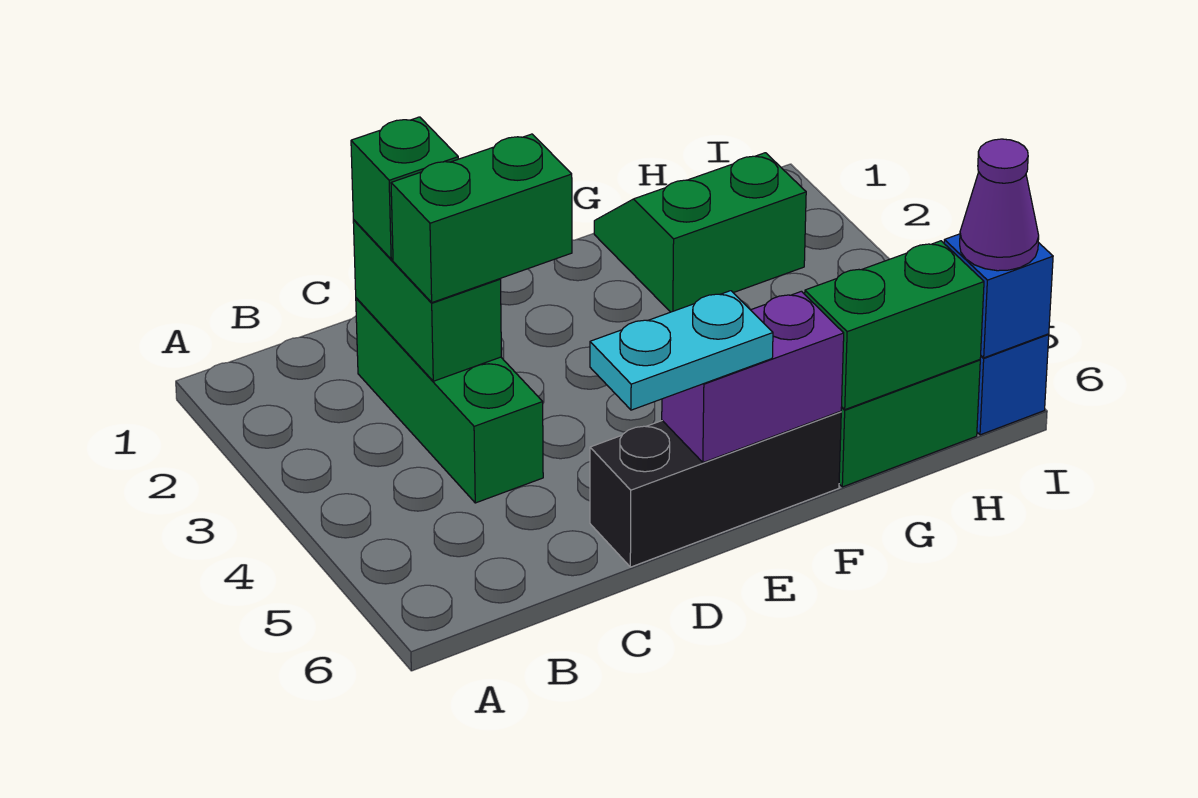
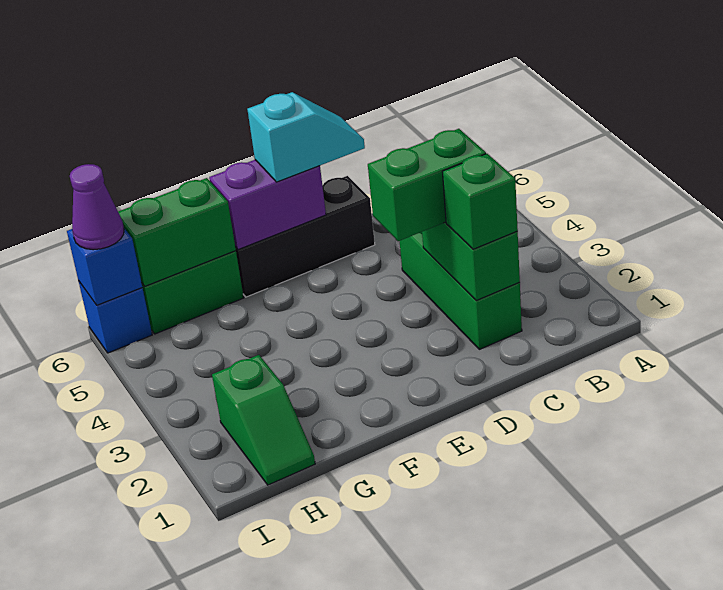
cyan 1x2 plate [590,291,773,410] -> cyan 1x2 slope [247,92,365,182]
green 2x2 slope [594,153,806,312] -> green 1x2 slope [212,355,315,485]

